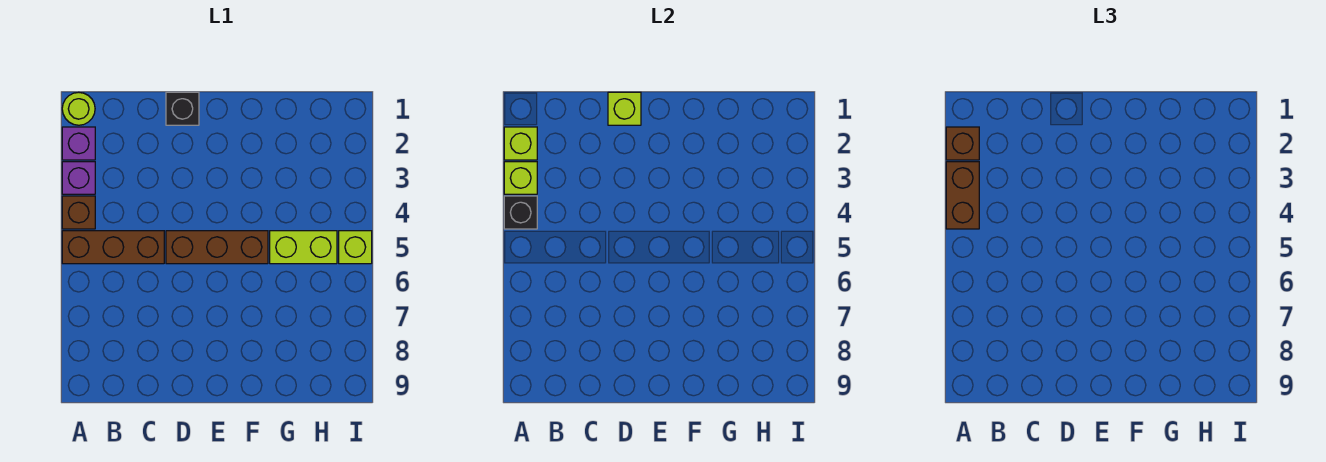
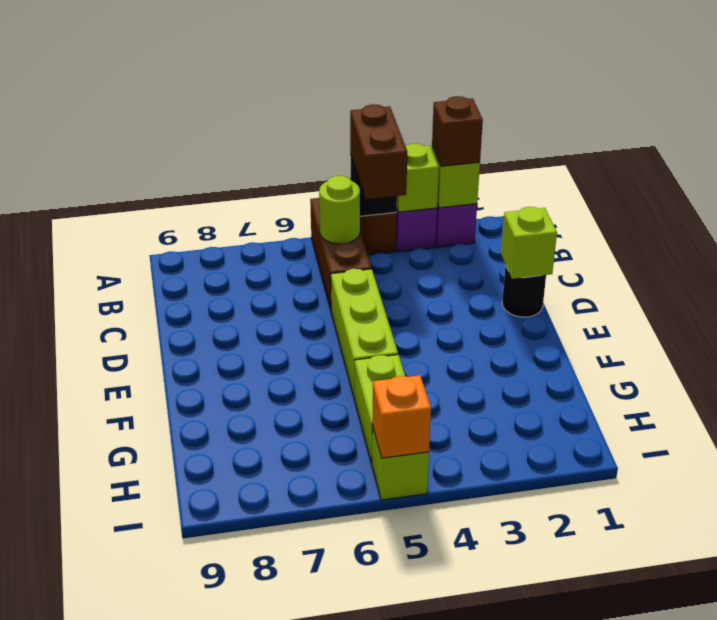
lime 1x1 round brick [62,92,95,125] -> lime 1x1 round brick moved to [319,176,360,244]
brown 1x2 brick [946,162,979,229] -> brown 1x2 brick turned to [350,104,407,199]
black 1x1 brick [166,92,199,125] -> black 1x1 round brick [502,265,546,317]
brown 1x3 brick [166,231,268,264] -> lime 1x3 brick [331,269,398,399]
none -> orange 1x1 brick [372,375,431,458]

